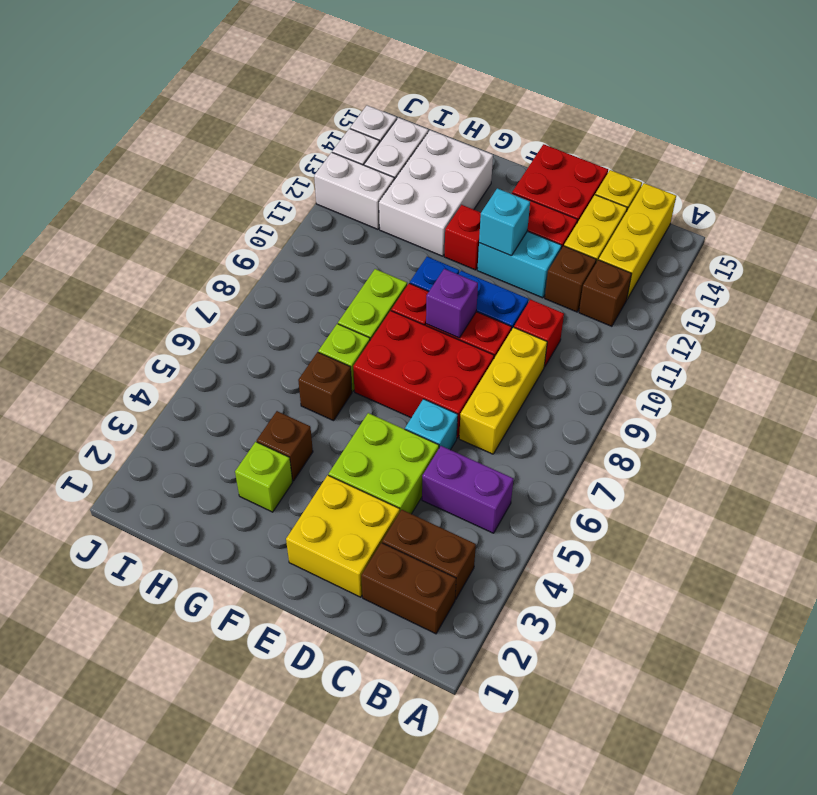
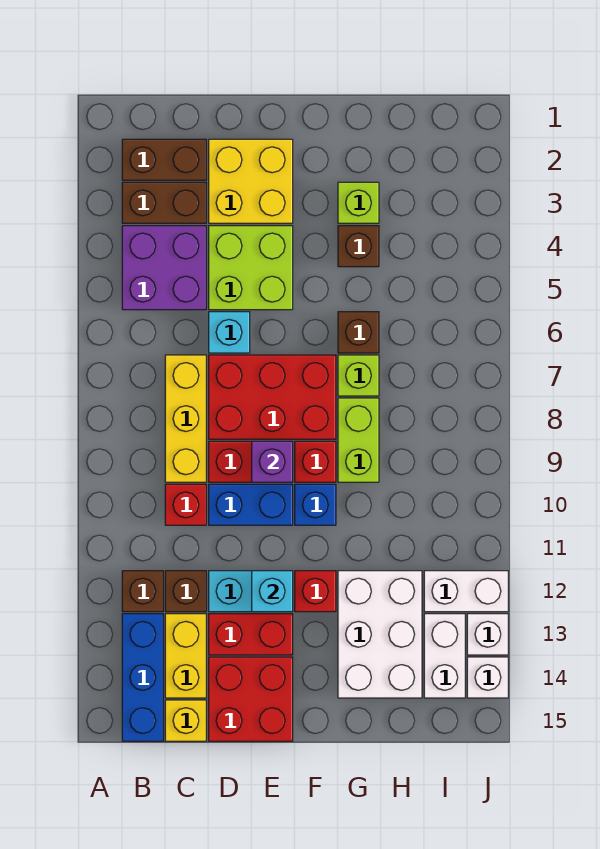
purple 1x2 brick [422,446,514,533] -> purple 2x2 brick [122,226,206,310]
yellow 1x3 brick [599,183,676,299] -> blue 1x3 brick [122,614,163,741]

